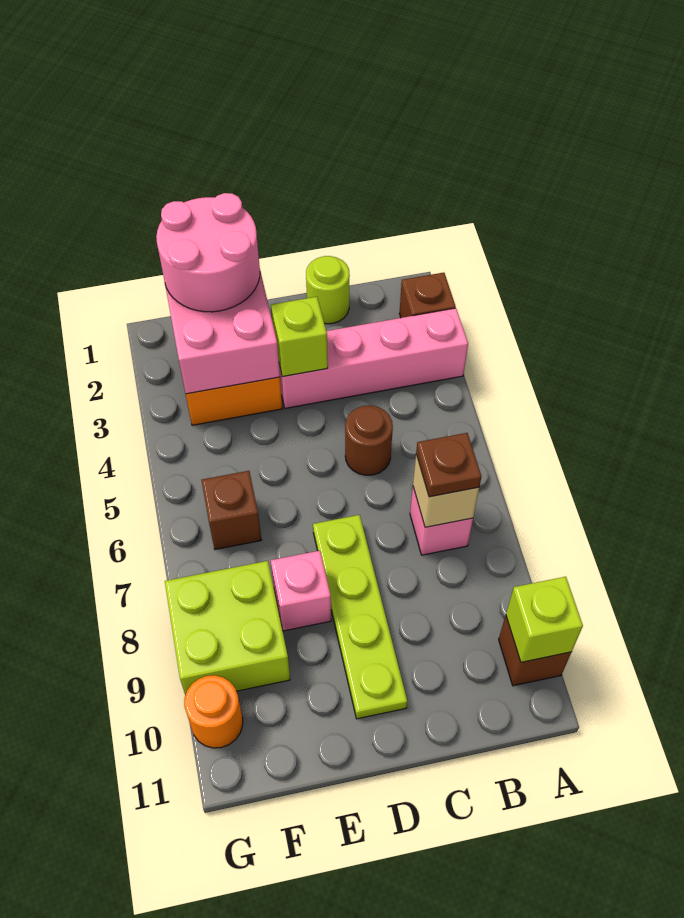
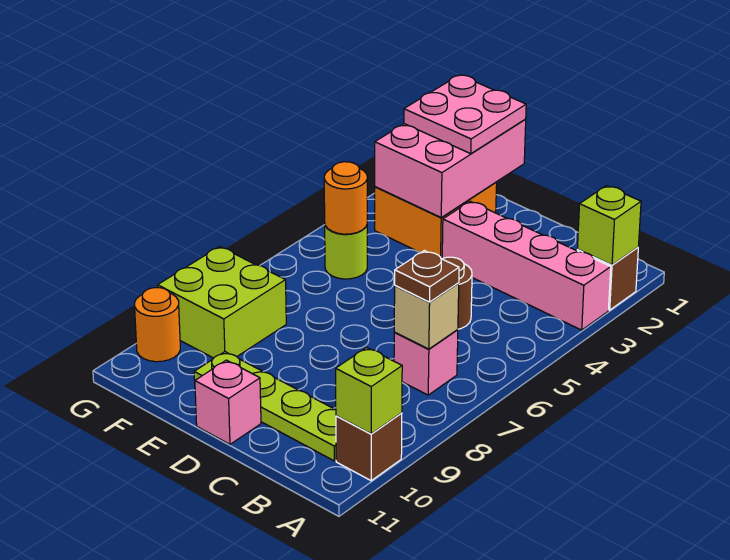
lime 1x1 round brick [306,256,350,324] -> lime 1x1 round brick moved to [325,226,367,279]
lime 1x1 brick [271,297,328,377] -> lime 1x1 brick moved to [577,186,641,265]
lime 1x4 plate [313,515,407,719] -> lime 1x4 plate turned to [194,352,336,461]
pink 2x2 round brick [156,193,260,312] -> pink 2x2 plate [404,75,526,154]
pink 1x1 brick [271,551,331,631] -> pink 1x1 brick moved to [195,360,261,444]
none -> orange 1x1 round brick [324,162,367,234]
brown 1x1 brick [201,471,261,549] -> none

